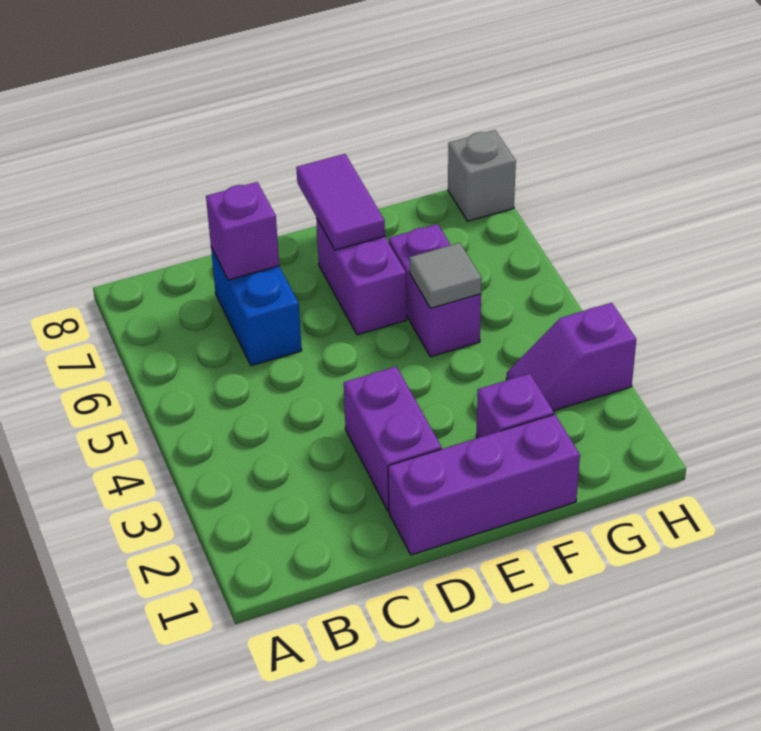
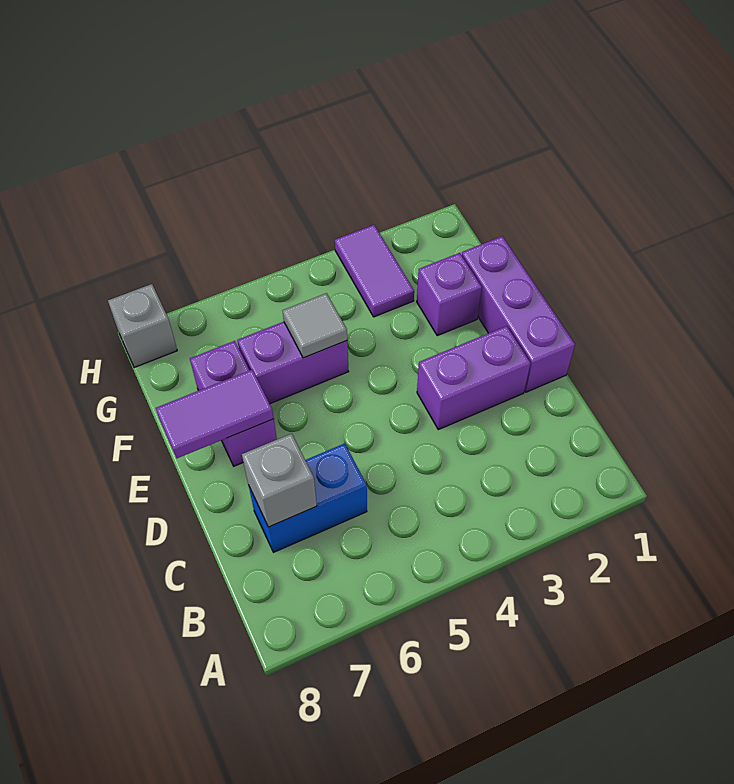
purple 1x1 brick [206,182,279,280] -> grey 1x1 brick [242,434,317,527]
purple 1x2 brick [316,218,406,335] -> purple 1x2 brick turned to [190,341,277,466]
purple 1x2 slope [506,303,636,411] -> purple 1x2 tile [335,225,414,317]

